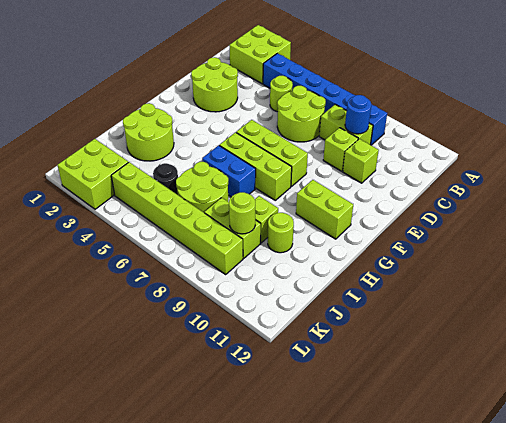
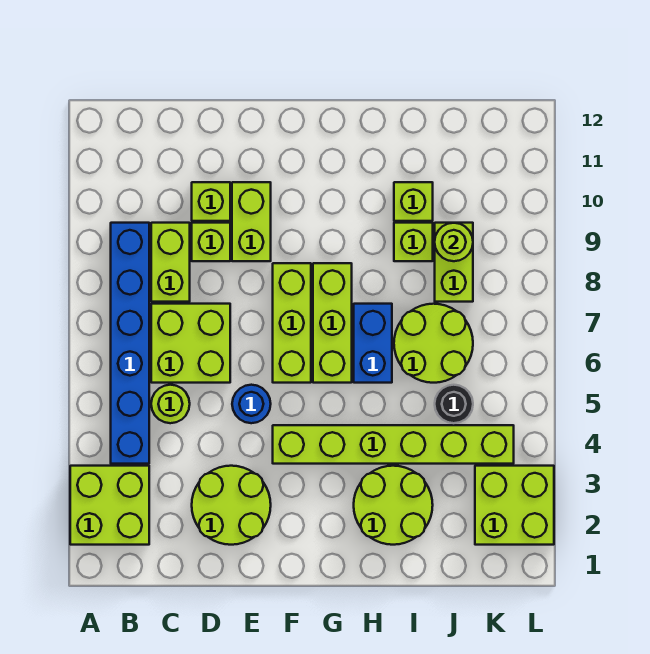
lime 2x2 round brick [277,86,326,142] -> lime 2x2 brick [151,304,230,383]
blue 1x1 round brick [345,95,371,134] -> blue 1x1 round brick moved to [232,385,271,423]
lime 1x2 brick [296,180,353,239] -> lime 1x2 brick moved to [232,182,271,261]
lime 1x1 round brick [268,213,294,253] -> lime 1x1 brick [394,182,433,221]
lime 1x6 brick [111,162,243,274] -> lime 1x6 brick turned to [273,425,514,464]

